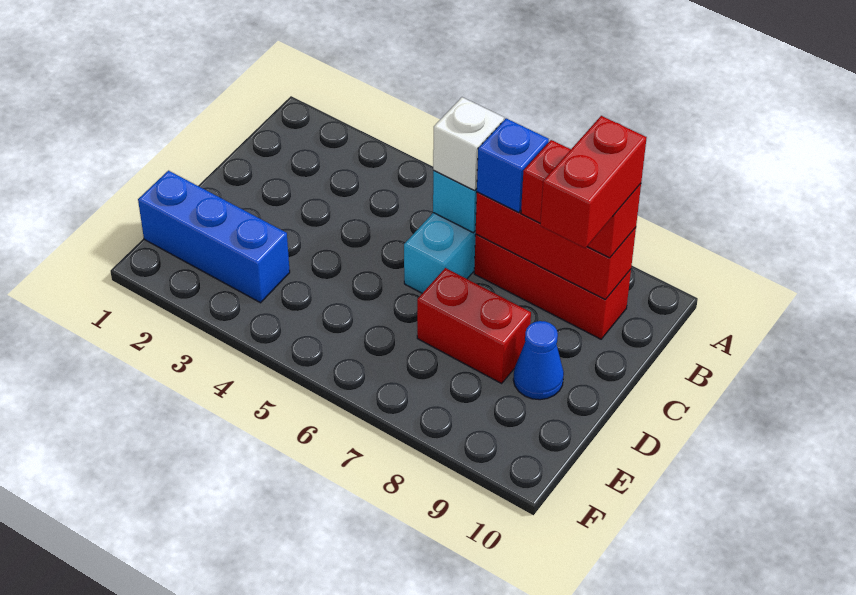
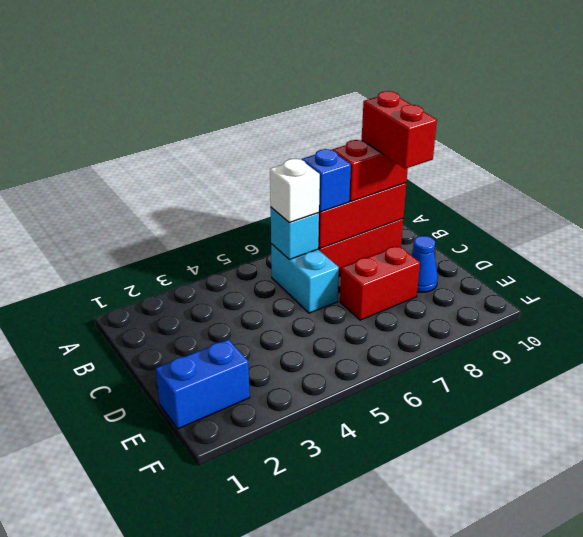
blue 1x3 brick [138,171,290,303] -> blue 1x2 brick [156,339,250,429]

